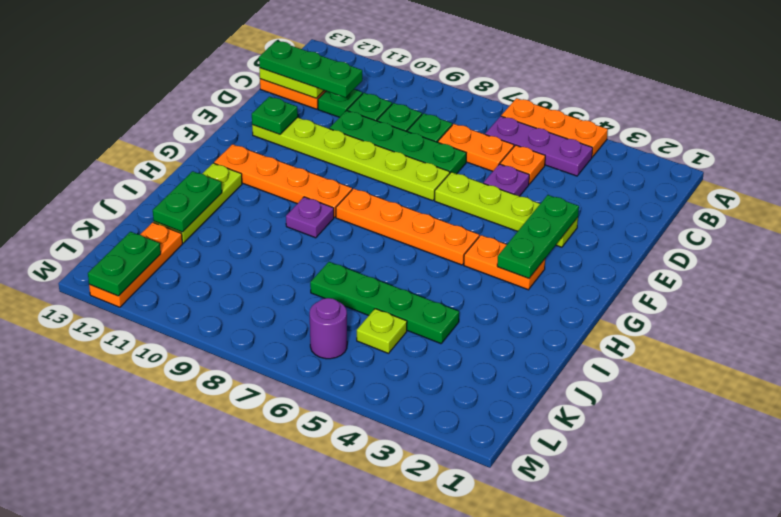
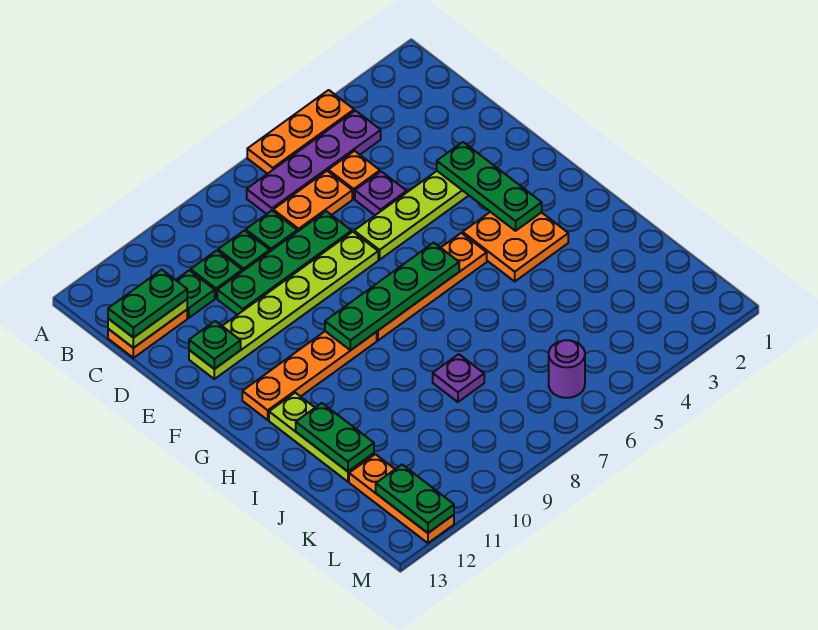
purple 1x3 plate [485,116,593,176] -> purple 1x4 plate [247,110,381,214]
green 1x3 plate [259,41,362,97] -> green 1x2 plate [108,270,187,338]
orange 1x2 plate [464,235,545,290] -> orange 2x2 plate [463,212,568,281]
purple 1x1 plate [286,197,334,238] -> purple 1x1 plate moved to [433,354,484,402]
green 1x4 plate [310,262,459,344] -> green 1x4 plate moved to [325,243,459,350]
lime 1x1 plate [357,309,407,353] -> none

